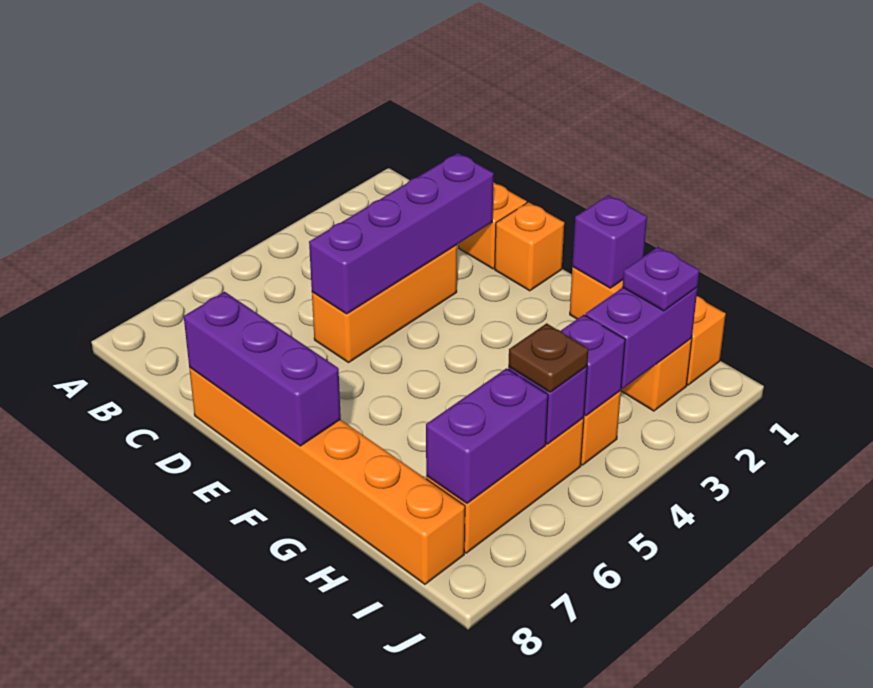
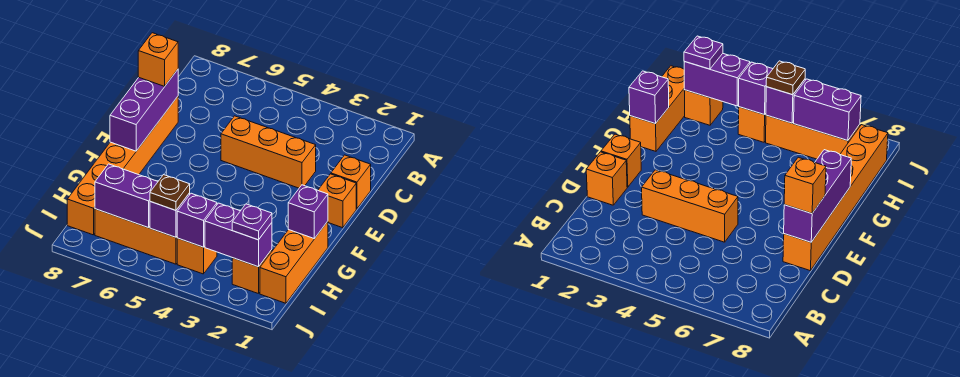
purple 1x4 brick [309,153,494,314] -> none
none -> orange 1x1 brick [138,33,178,86]

